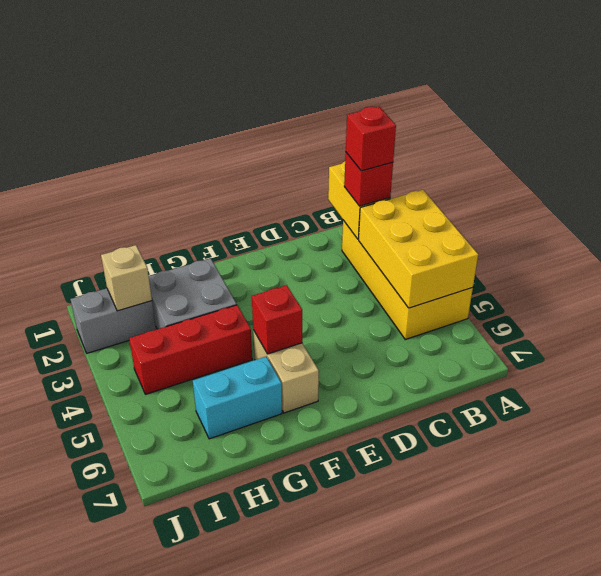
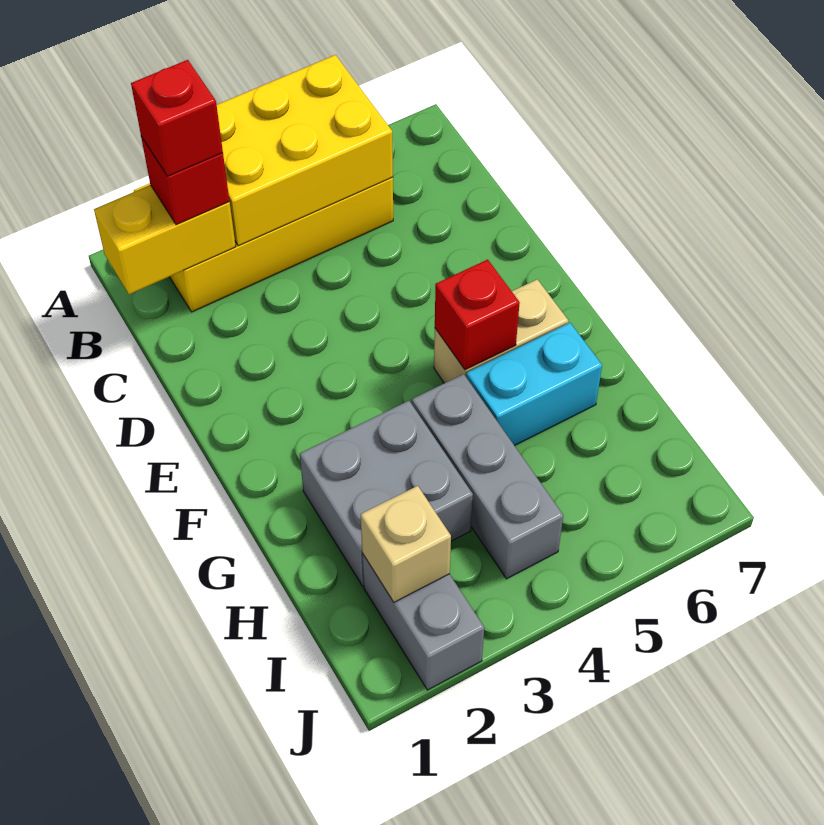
red 1x3 brick [129,305,252,394] -> grey 1x3 brick [412,374,563,579]
cyan 1x2 brick [193,357,282,439] -> cyan 1x2 brick turned to [466,323,602,446]

